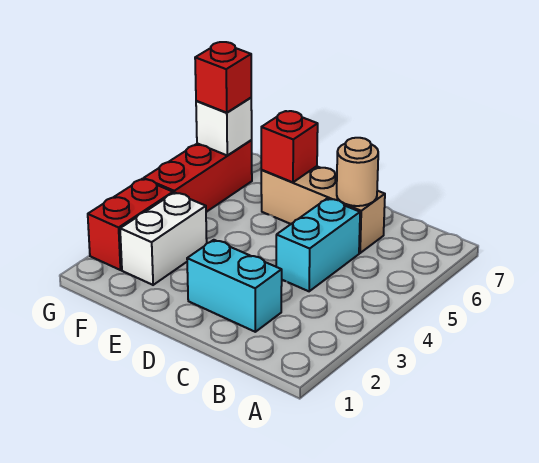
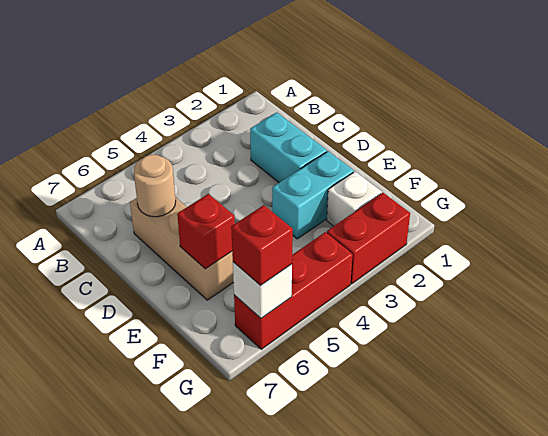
cyan 1x2 brick [276,198,360,291] -> cyan 1x2 brick moved to [272,151,354,239]
white 1x2 brick [120,193,207,285] -> white 1x1 brick [327,172,382,226]

